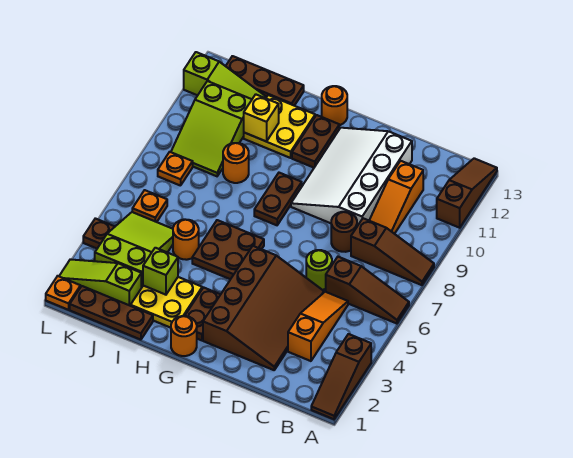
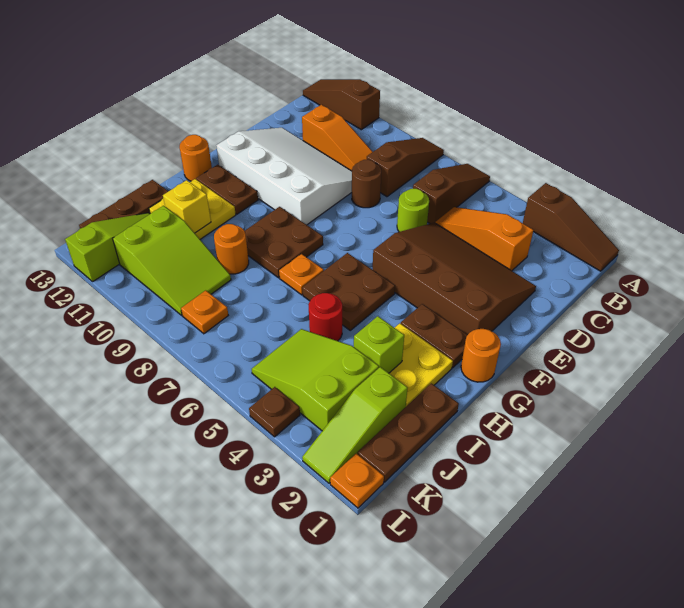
white 3x4 slope [291,128,412,226] -> white 3x4 slope turned to [216,128,352,225]
brown 1x2 plate [254,173,302,225] -> brown 2x2 plate [245,207,323,278]
orange 1x1 round brick [173,219,199,260] -> red 1x1 round brick [309,293,342,341]
orange 1x1 plate [132,190,167,222] -> orange 1x1 plate moved to [279,254,324,295]

